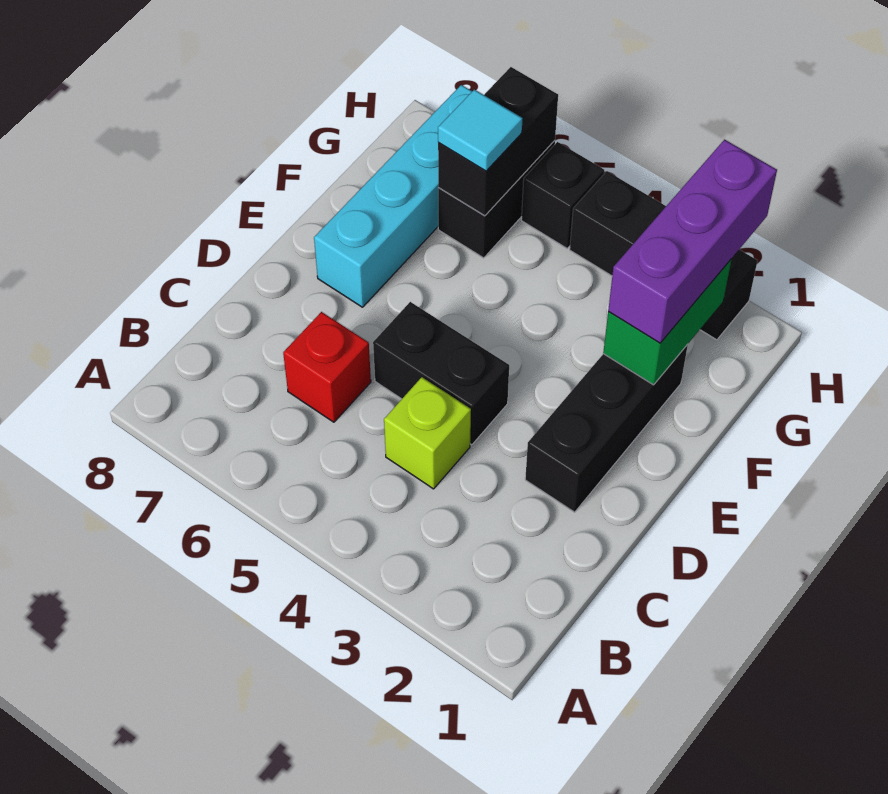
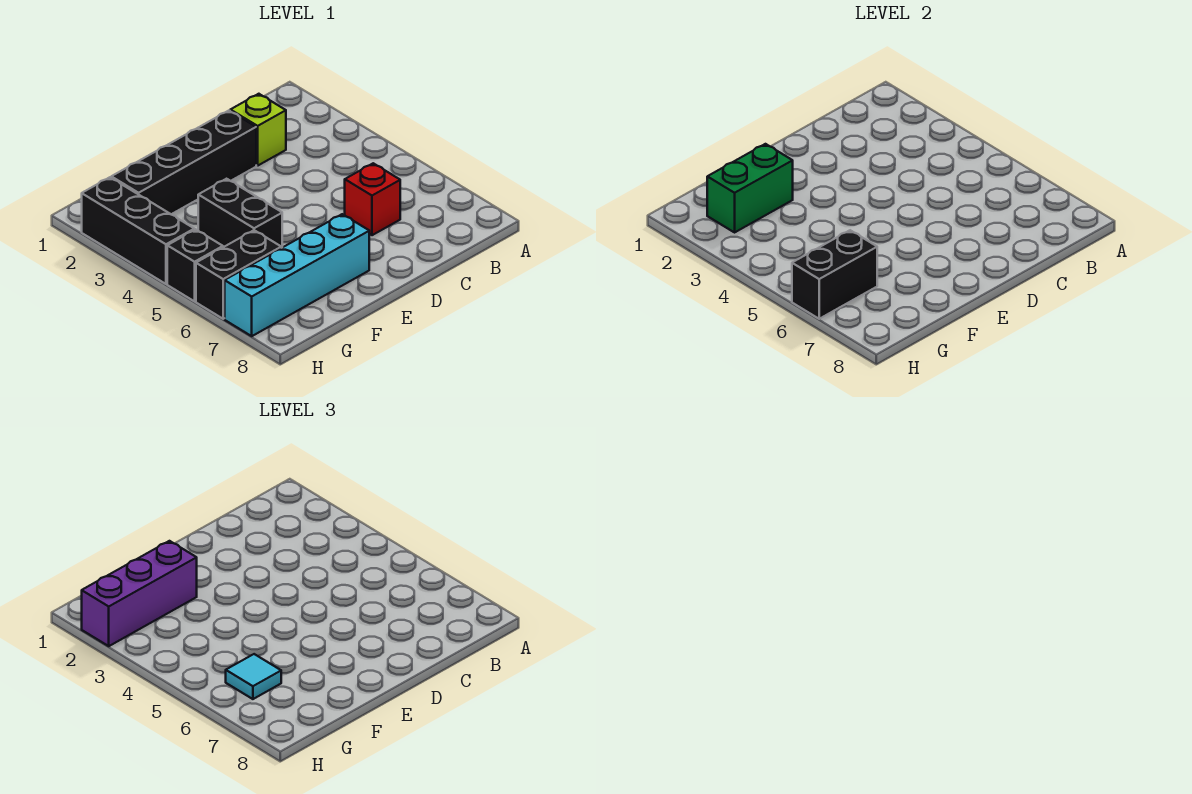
lime 1x1 brick [384,377,471,489] -> lime 1x1 brick moved to [230,94,286,166]
black 1x3 brick [525,344,688,512] -> black 1x4 brick [111,111,256,214]
black 1x2 brick [373,302,509,445] -> black 1x2 brick moved to [198,179,282,248]

